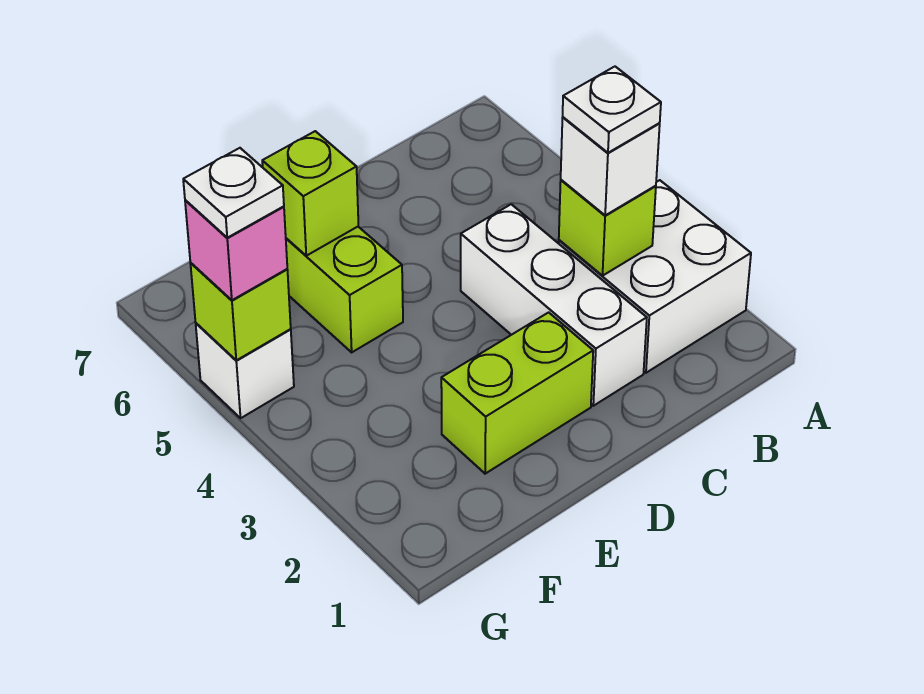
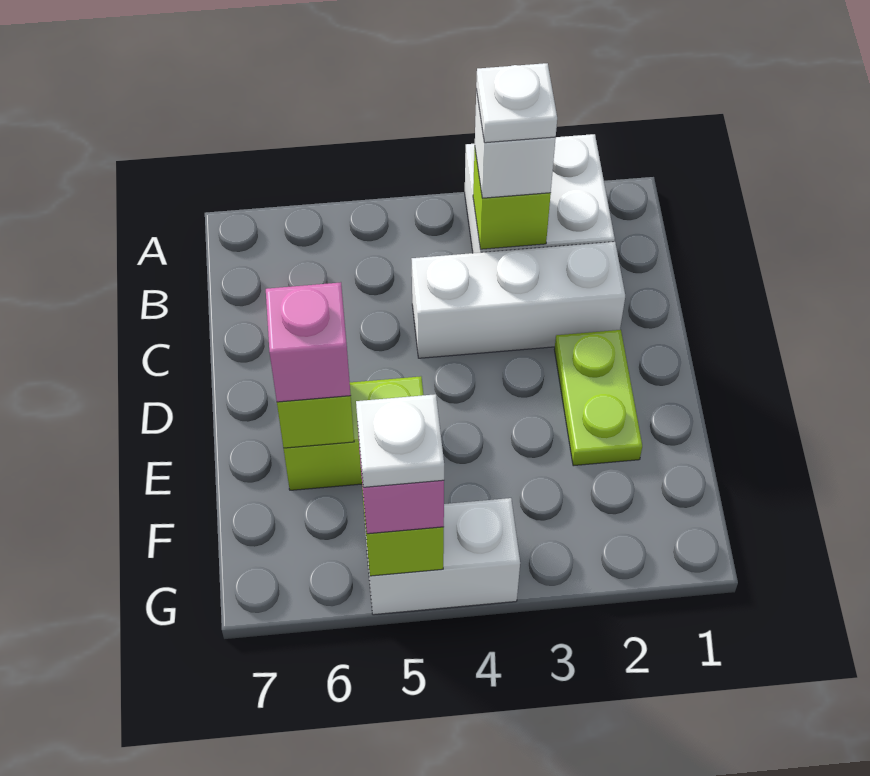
lime 1x2 brick [441,312,593,474] -> lime 1x2 plate [554,330,642,466]
none -> pink 1x1 brick [266,282,351,402]
white 1x1 brick [196,323,294,418] -> white 1x2 brick [365,498,520,615]

